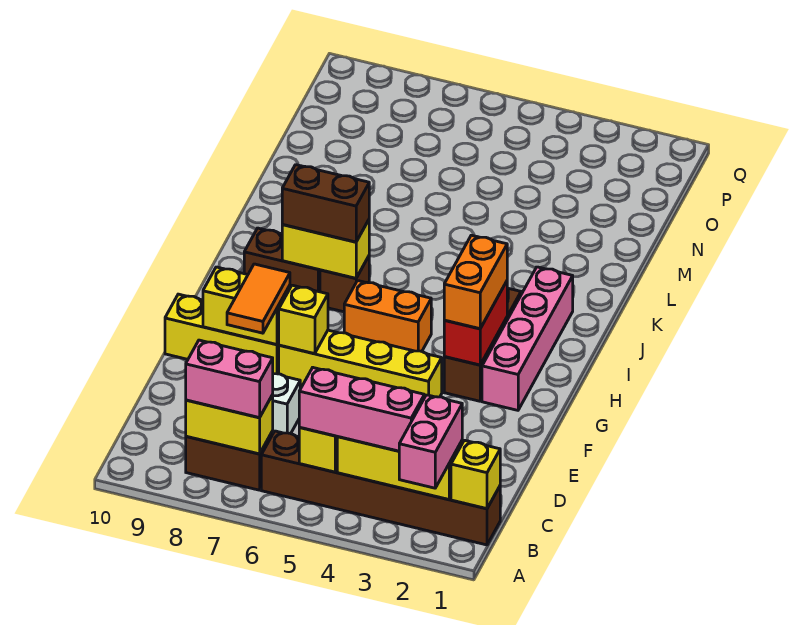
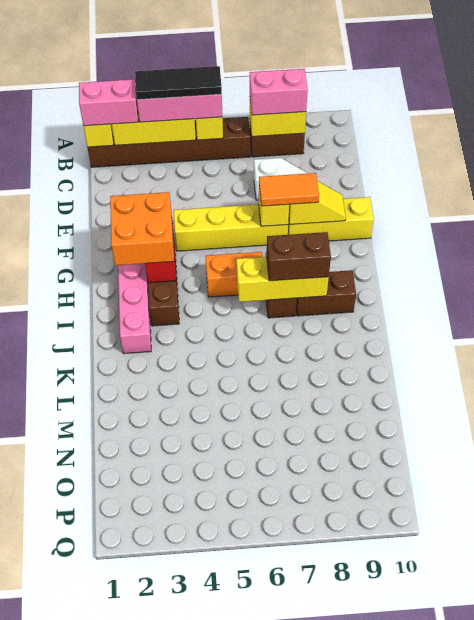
pink 1x2 brick [399,395,462,488] -> pink 1x2 brick turned to [79,79,138,126]
none -> black 1x3 tile [135,66,222,100]
orange 1x2 tile [227,264,290,333] -> orange 1x2 tile turned to [259,173,319,206]
yellow 1x2 brick [203,267,290,344] -> yellow 1x2 slope [289,181,346,224]
orange 1x2 brick [444,235,507,329] -> orange 2x2 brick [110,192,174,265]
yellow 1x2 brick [282,220,369,278] -> yellow 1x3 brick [236,257,329,302]

